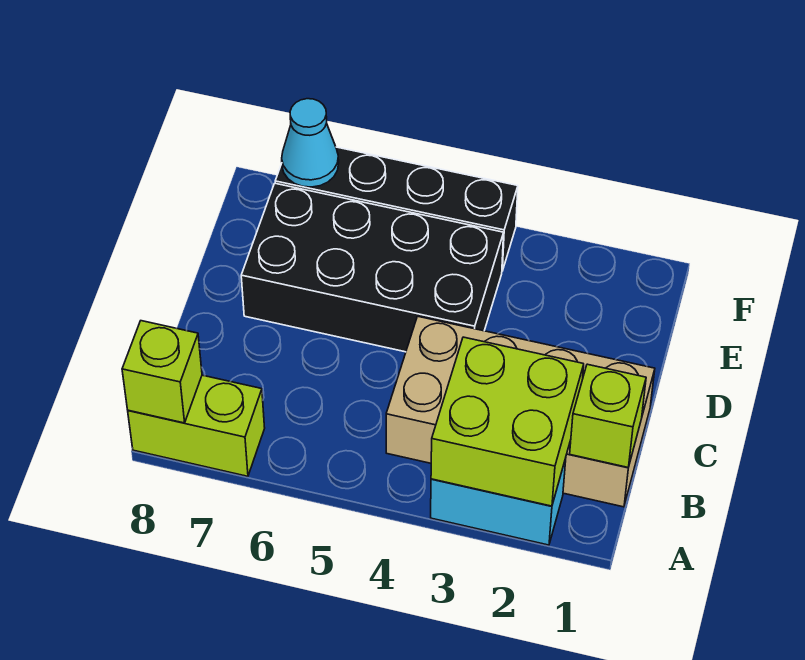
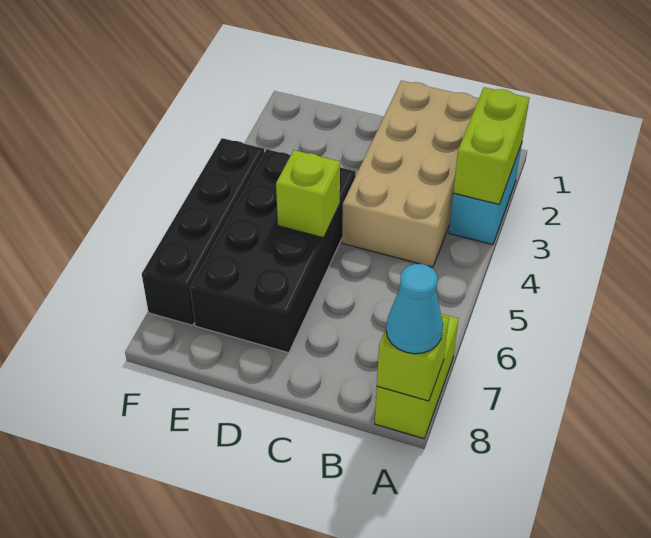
lime 2x2 brick [431,337,584,506] -> lime 1x2 brick [453,87,529,204]
lime 1x1 brick [570,364,646,468] -> lime 1x1 brick moved to [276,150,340,238]
cyan 1x1 cone [282,99,339,187] -> cyan 1x1 cone moved to [386,264,443,354]

